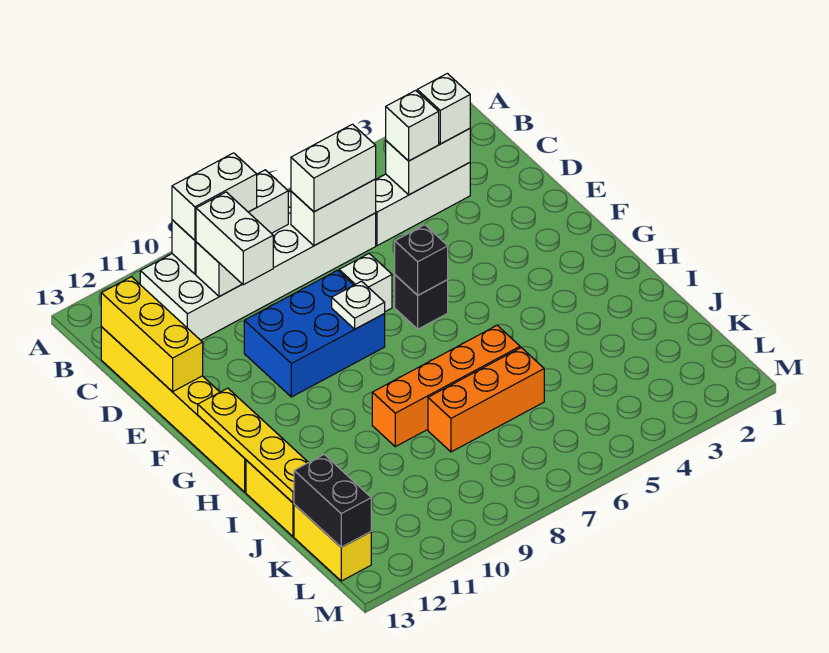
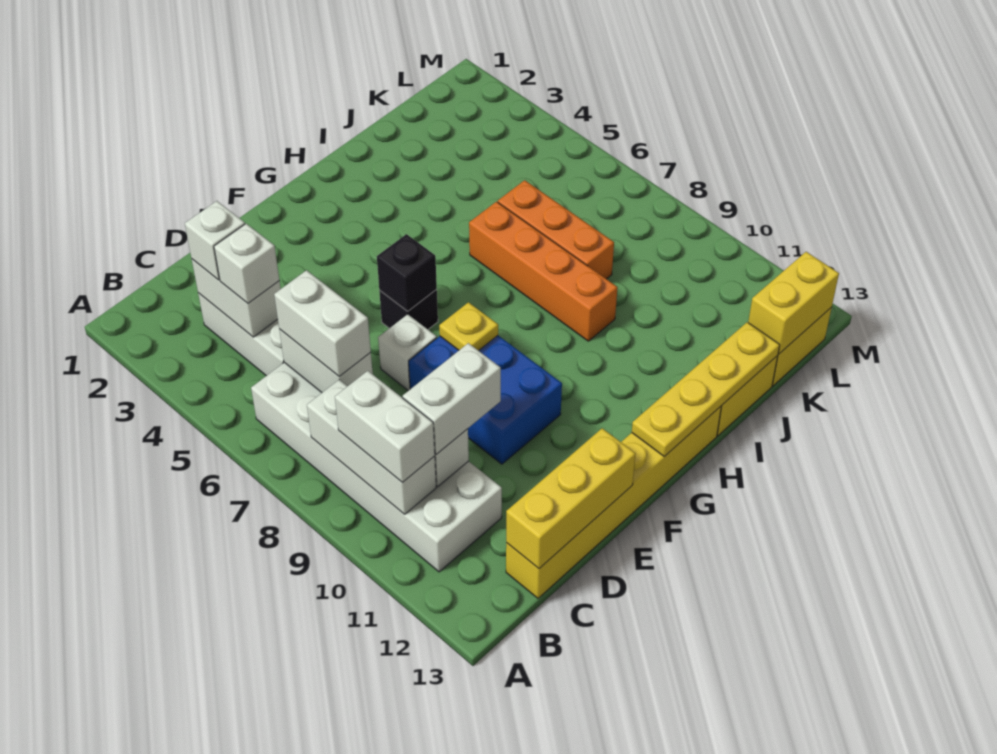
white 1x1 plate [332,281,385,329] -> yellow 1x1 plate [439,302,498,351]
black 1x2 brick [294,455,371,547] -> yellow 1x2 brick [748,252,839,354]

